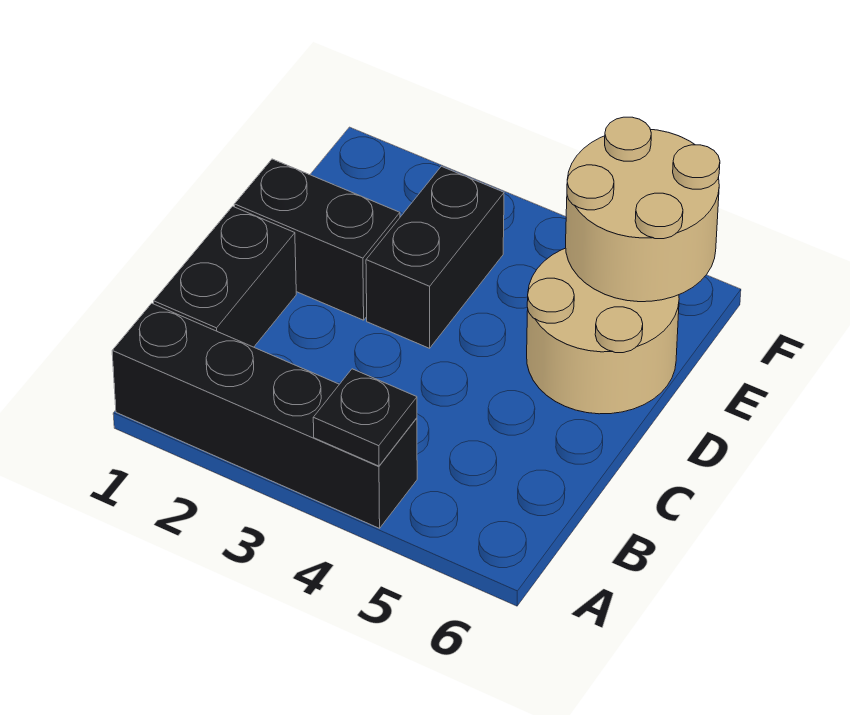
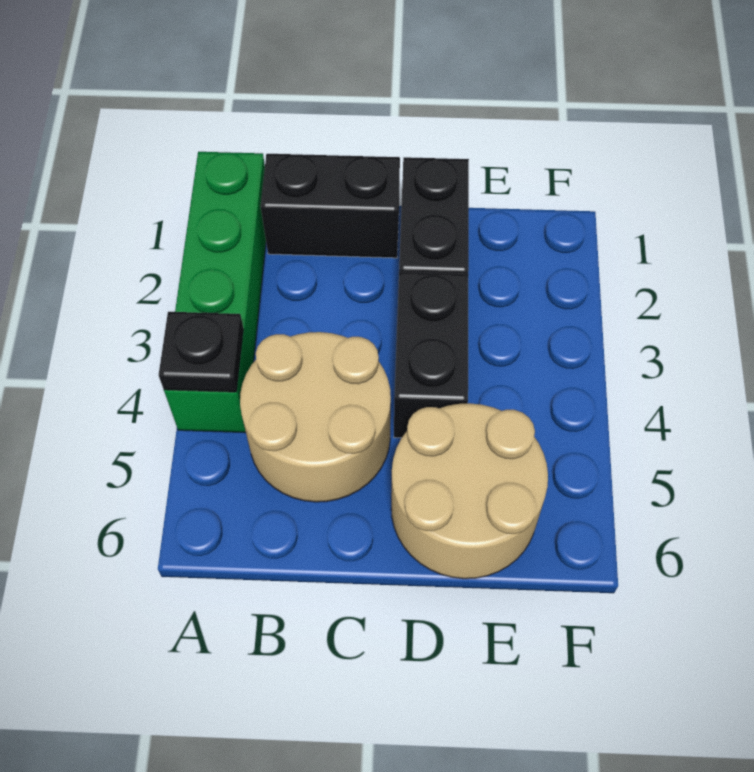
black 1x4 brick [112,303,417,528] -> green 1x4 brick [164,152,266,433]
black 1x2 brick [366,166,504,348] -> black 1x2 brick turned to [394,272,469,438]
tan 2x2 round brick [566,117,720,302] -> tan 2x2 round brick moved to [240,332,391,502]

